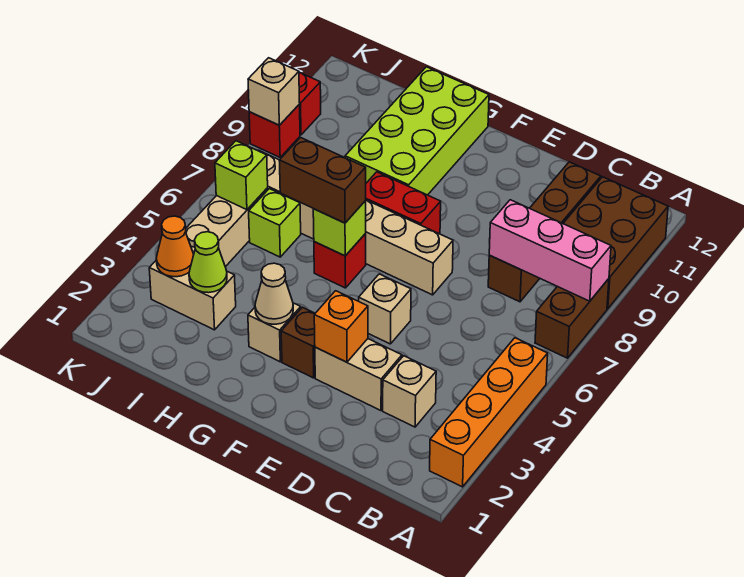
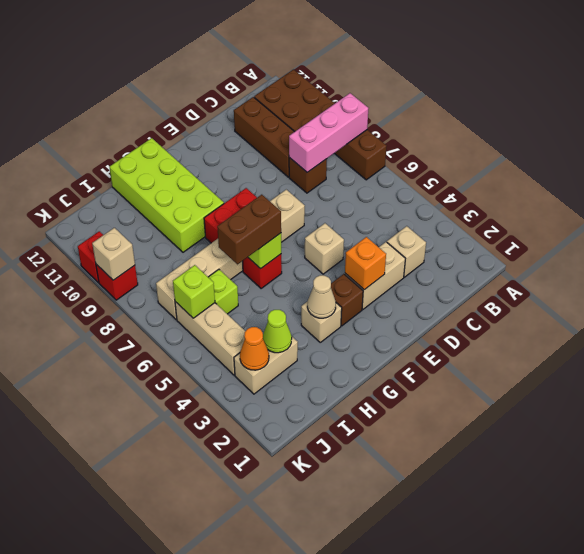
orange 1x4 brick [430,338,548,487] -> none

